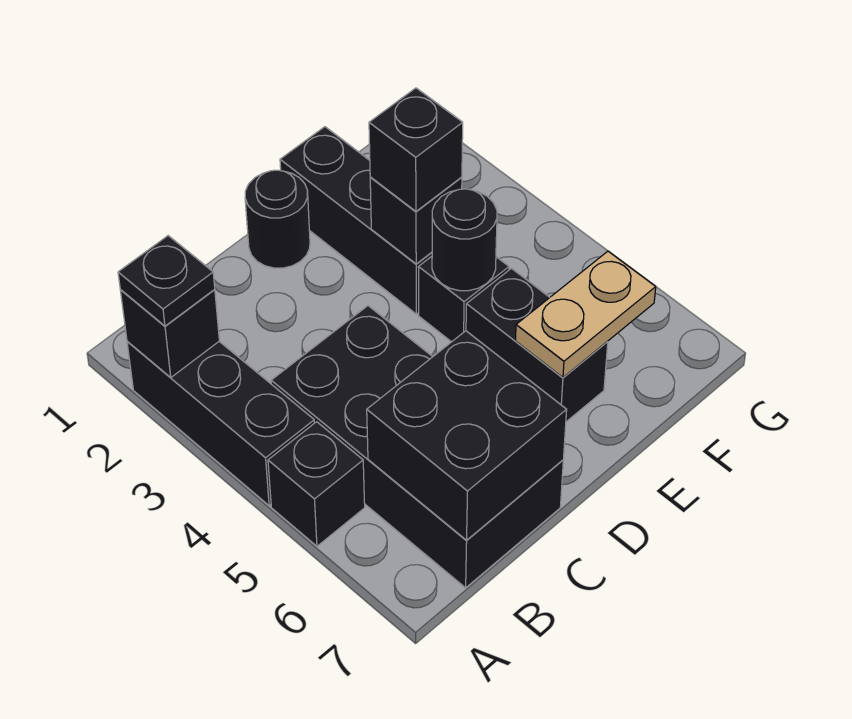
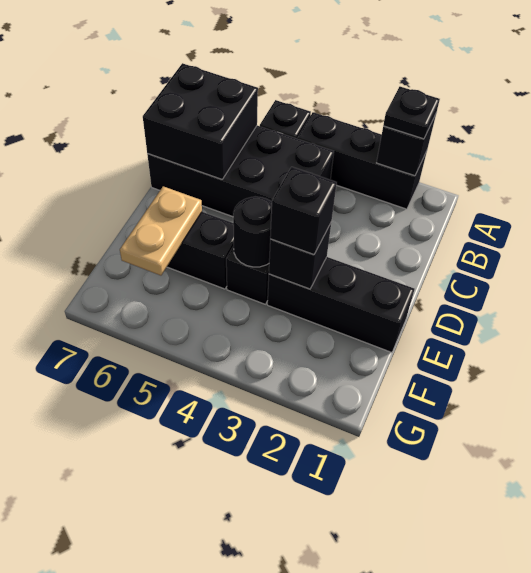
black 1x1 round brick [245,170,310,268] -> none

